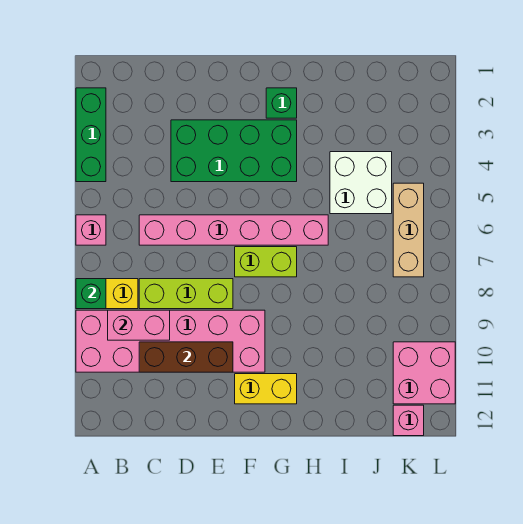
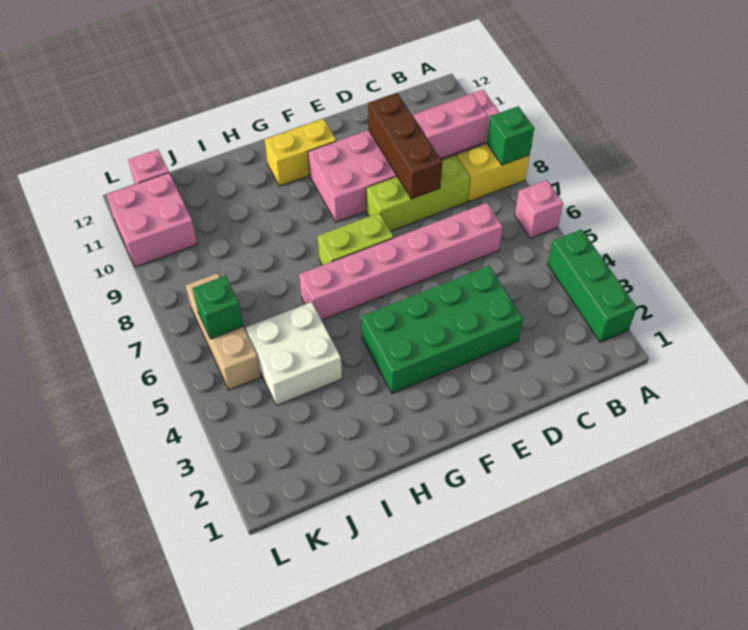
brown 1x3 brick [139,342,233,372] -> brown 1x3 brick turned to [368,93,442,199]
green 1x1 brick [266,88,297,118] -> green 1x1 brick moved to [192,276,243,339]

